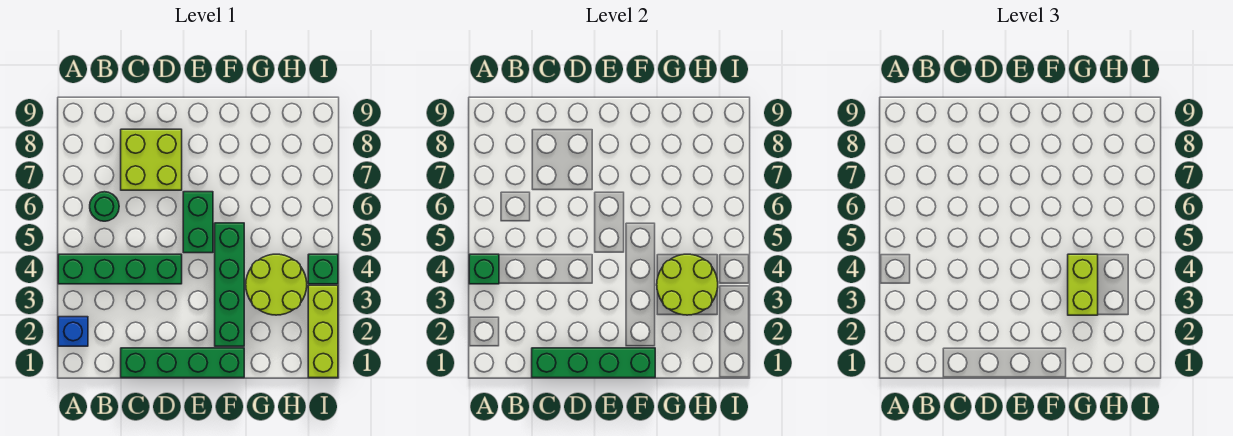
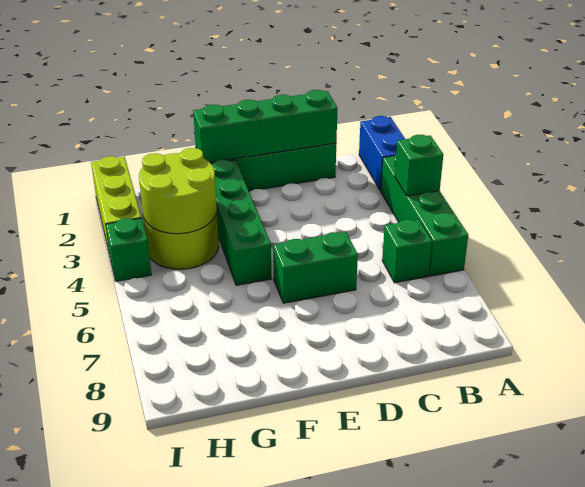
blue 1x1 brick [58,317,88,346] -> blue 1x2 brick [359,116,405,191]
green 1x4 brick [58,254,182,284] -> green 1x4 brick turned to [381,155,468,276]
green 1x1 round brick [90,192,119,221] -> green 1x1 brick [382,219,432,283]
lime 2x2 brick [121,129,182,190] -> none
green 1x2 brick [183,192,213,253] -> green 1x2 brick turned to [273,232,358,303]
lime 1x2 brick [1068,254,1098,315] -> none

